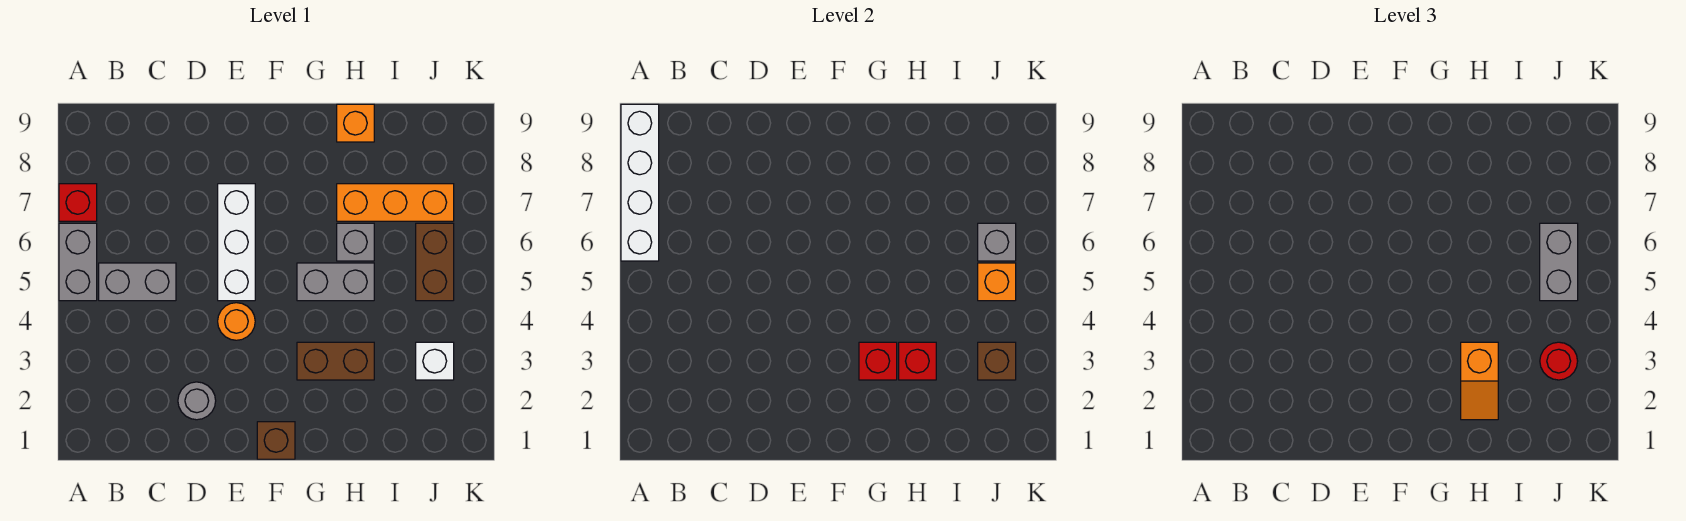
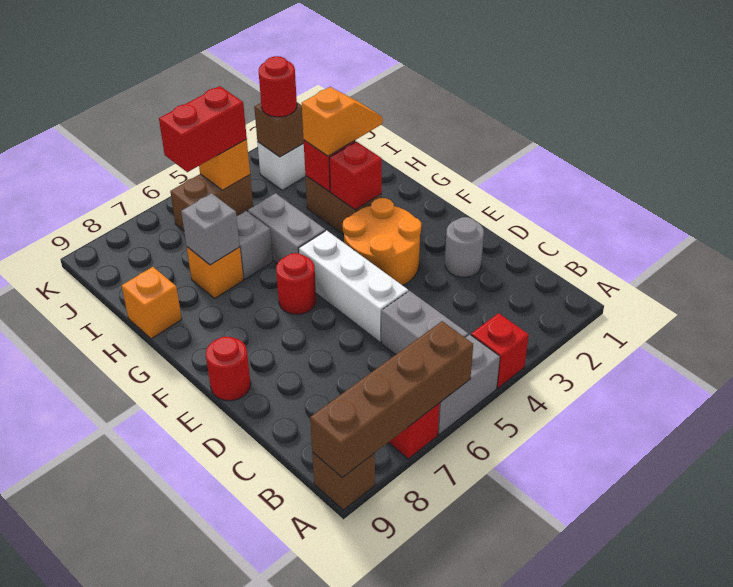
none -> red 1x1 brick [471,313,529,388]
white 1x4 brick [621,104,659,261] -> brown 1x4 brick [310,321,473,478]
orange 1x1 round brick [218,303,255,340] -> orange 2x2 round brick [343,198,421,285]
white 1x3 brick [218,184,255,301] -> white 1x3 brick turned to [299,230,408,342]
none -> red 1x1 round brick [206,337,251,401]
brown 1x1 brick [257,422,295,459] -> brown 1x1 brick moved to [312,452,375,510]
none -> red 1x1 round brick [276,253,316,314]
orange 1x3 brick [337,184,454,221] -> orange 1x1 brick [187,247,243,298]
grey 1x2 brick [1540,223,1578,301] -> red 1x2 brick [159,86,247,172]
grey 1x1 brick [978,223,1016,261] -> grey 1x1 brick moved to [181,193,240,265]

